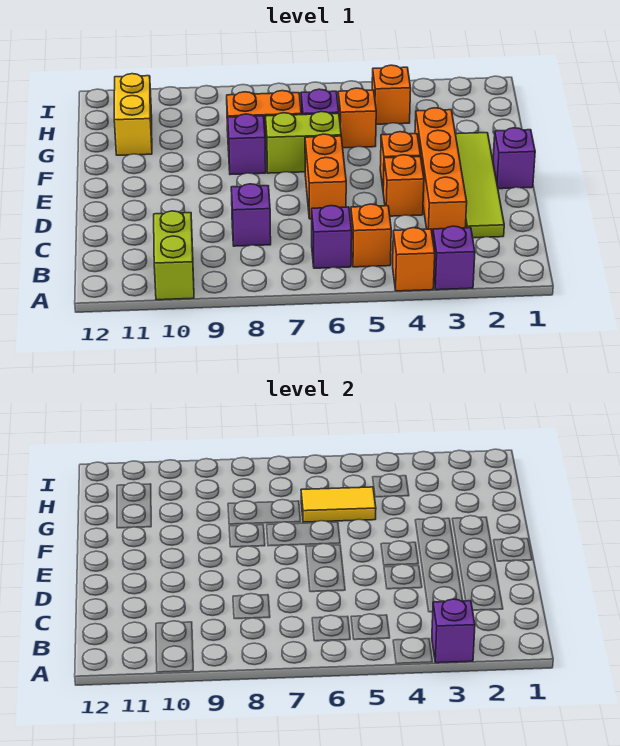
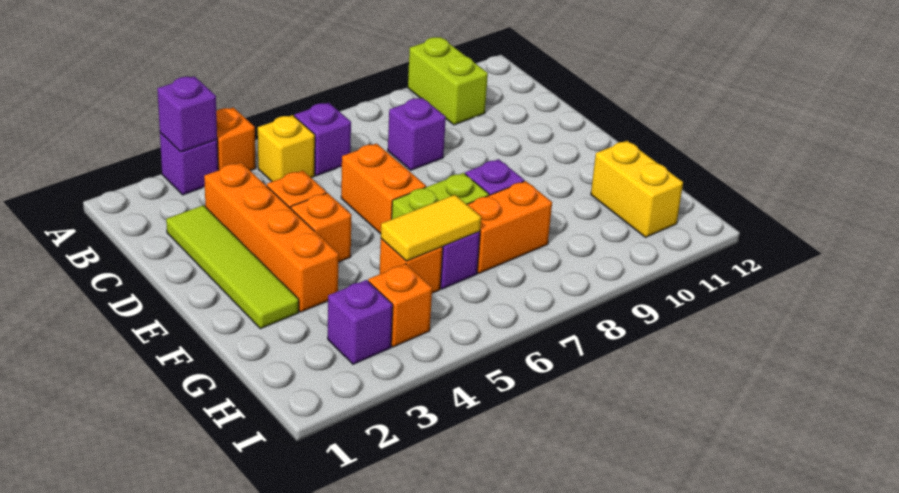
orange 1x1 brick [351,204,391,267] -> yellow 1x1 brick [258,115,315,182]
purple 1x1 brick [493,128,535,189] -> purple 1x1 brick moved to [328,280,393,364]

